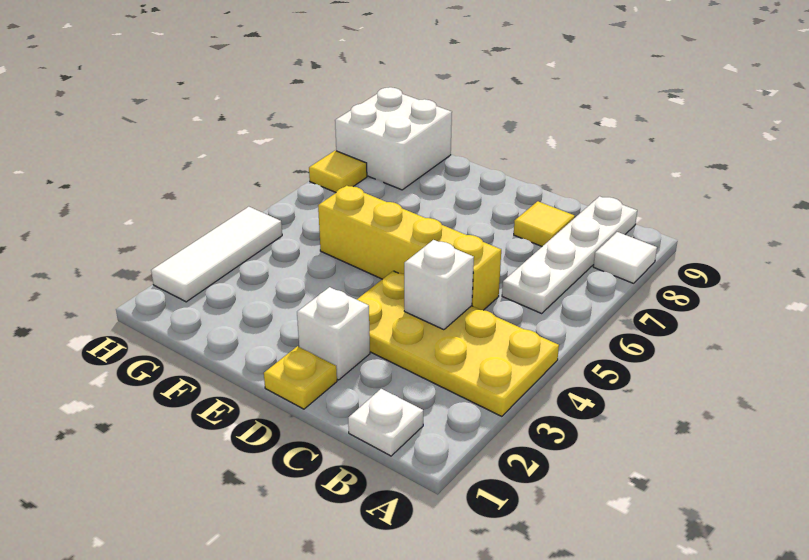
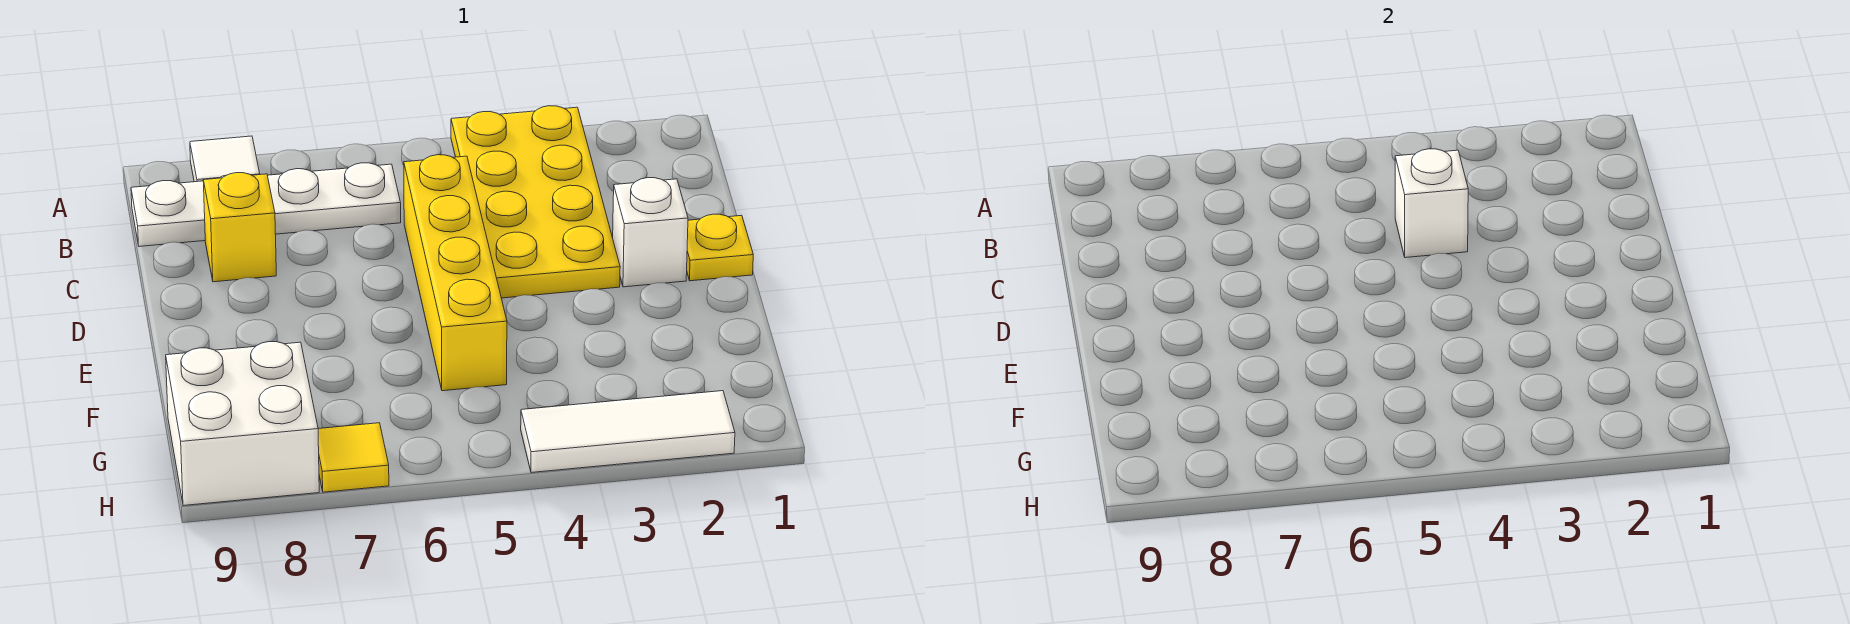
white 1x1 plate [348,389,423,456] -> none
yellow 1x1 tile [514,201,575,246] -> yellow 1x1 brick [203,173,276,282]

